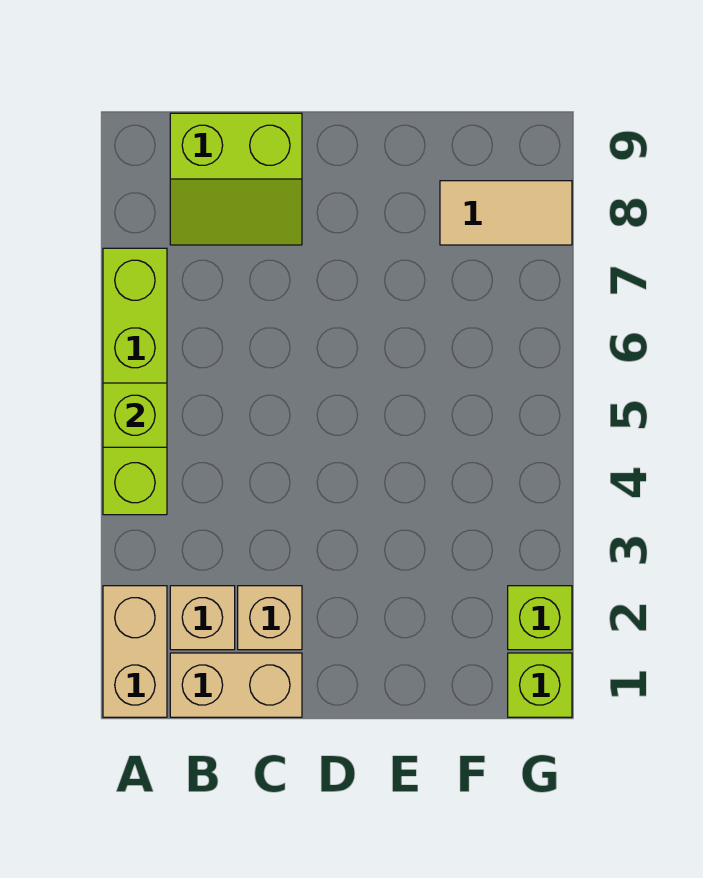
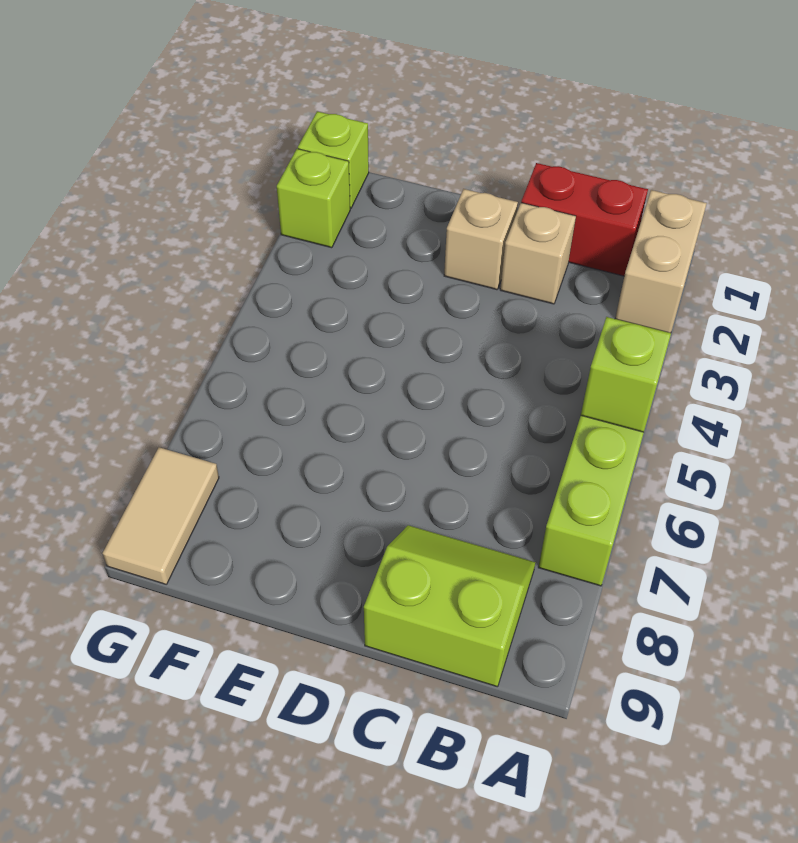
tan 1x2 brick [170,653,302,717] -> red 1x2 brick [521,163,648,276]
tan 1x1 brick [170,586,235,650] -> tan 1x1 brick moved to [444,189,518,290]
tan 1x2 tile [440,181,572,245] -> tan 1x2 tile turned to [103,447,219,584]

